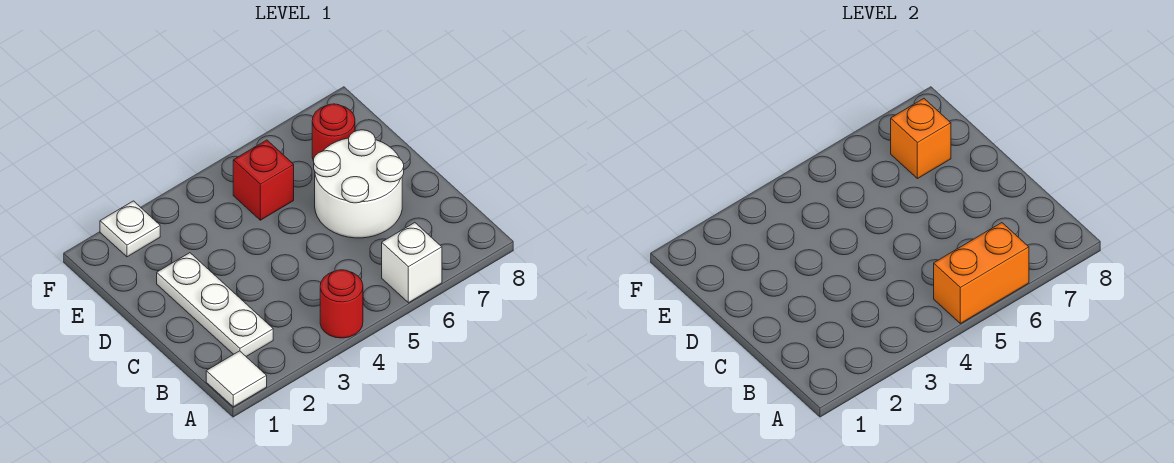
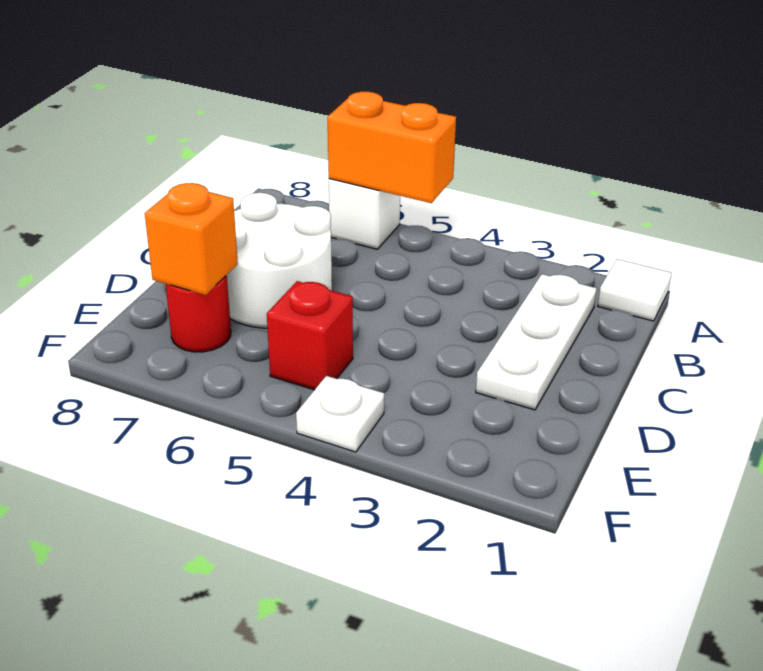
red 1x1 round brick [320,270,363,338] -> none
white 1x1 plate [100,201,160,257] -> white 1x1 plate moved to [296,376,384,452]

